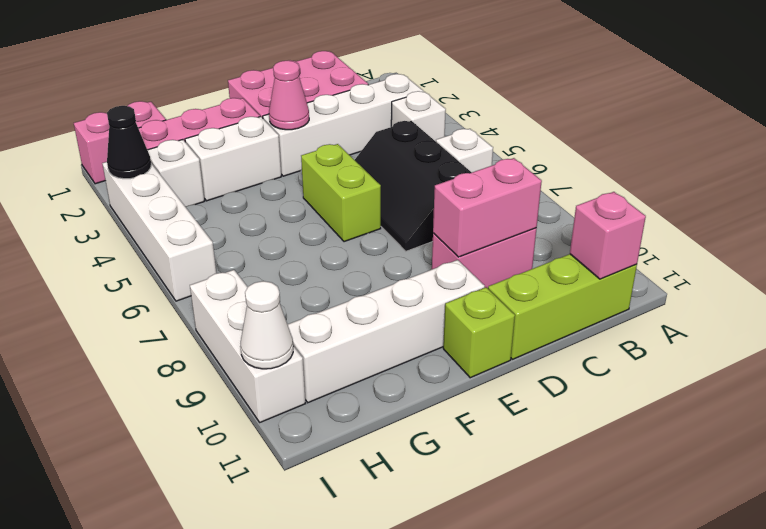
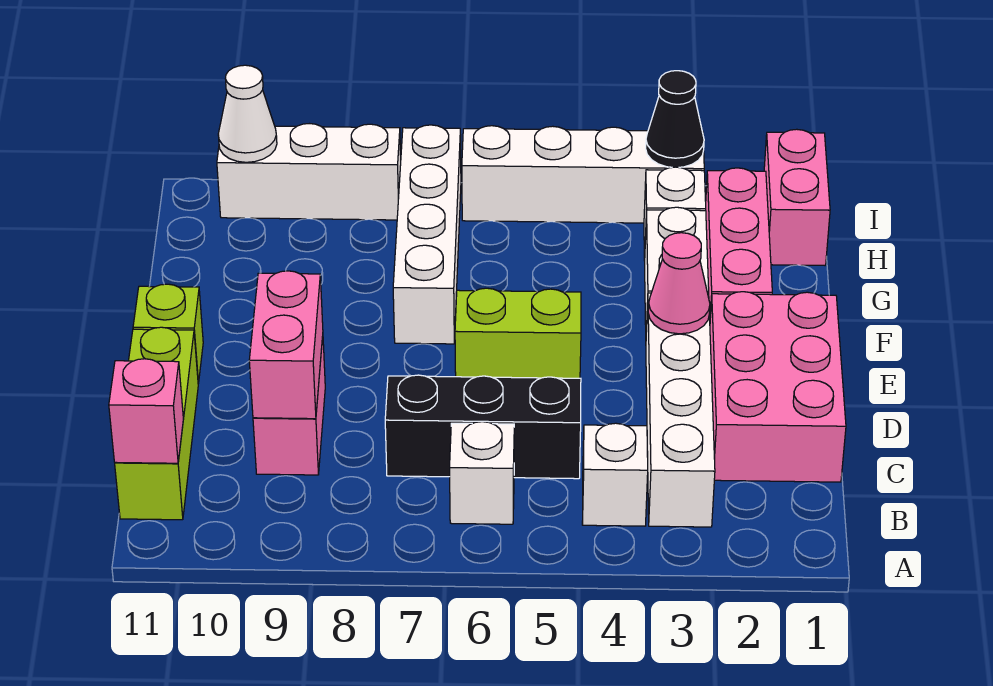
white 1x4 brick [288,260,485,403] -> white 1x4 brick moved to [393,125,461,344]

